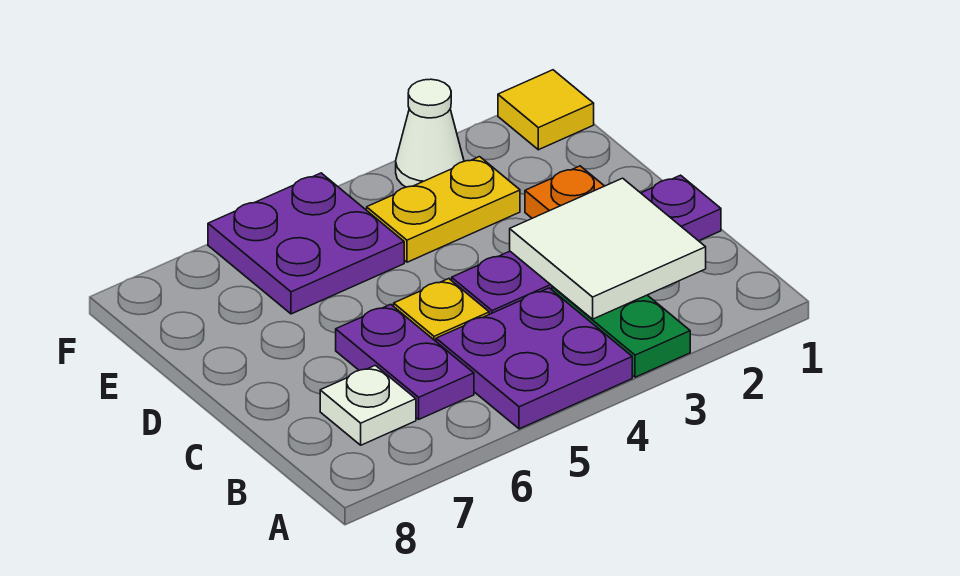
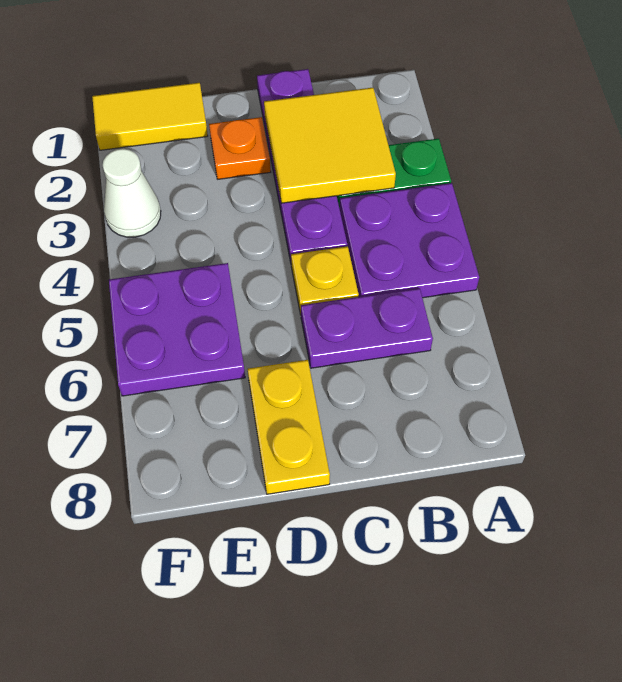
white 2x2 tile [510,178,706,319] -> yellow 2x2 tile [264,88,396,203]
white 1x1 plate [320,365,416,445] -> none
yellow 1x2 plate [367,157,520,262] -> yellow 1x2 plate moved to [248,360,330,494]
yellow 1x1 tile [498,70,594,150] -> yellow 1x2 tile [92,83,208,150]

